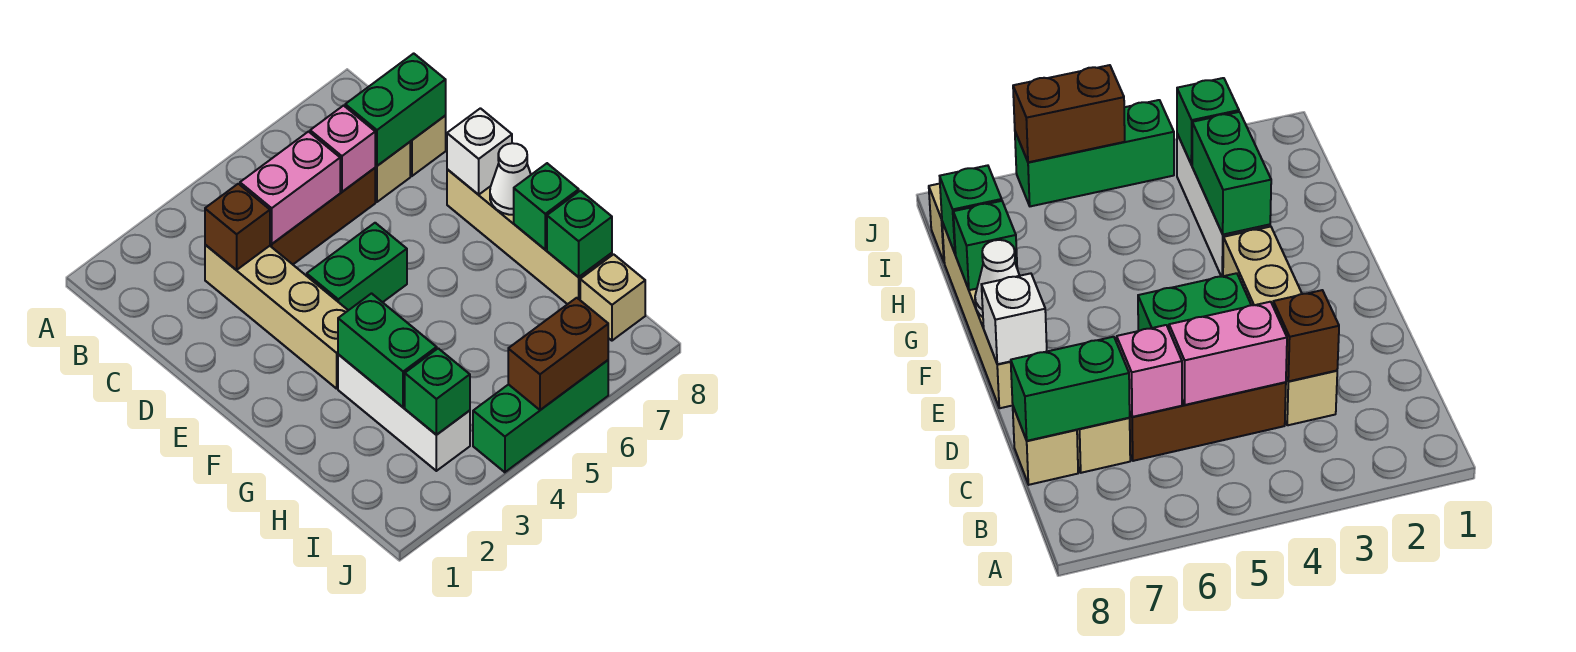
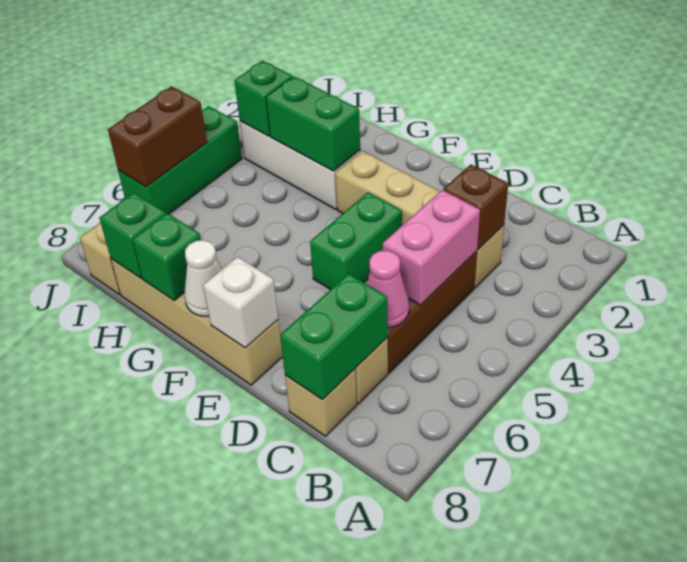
pink 1x1 brick [310,106,375,192] -> pink 1x1 cone [367,250,409,328]

